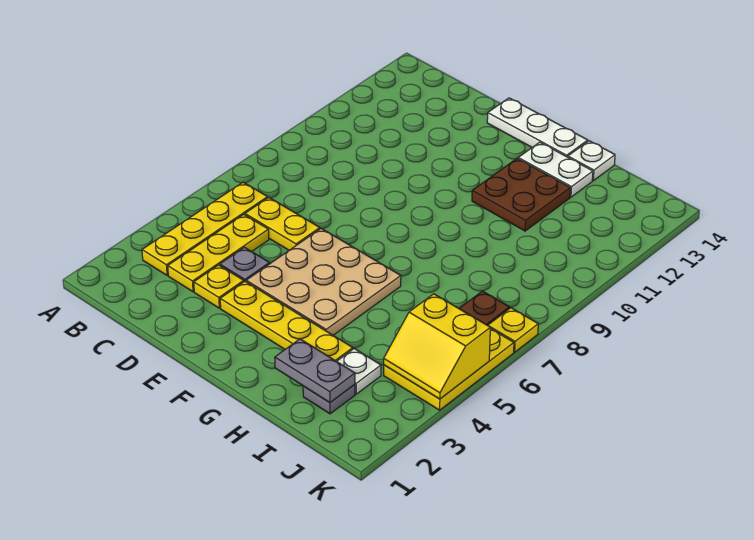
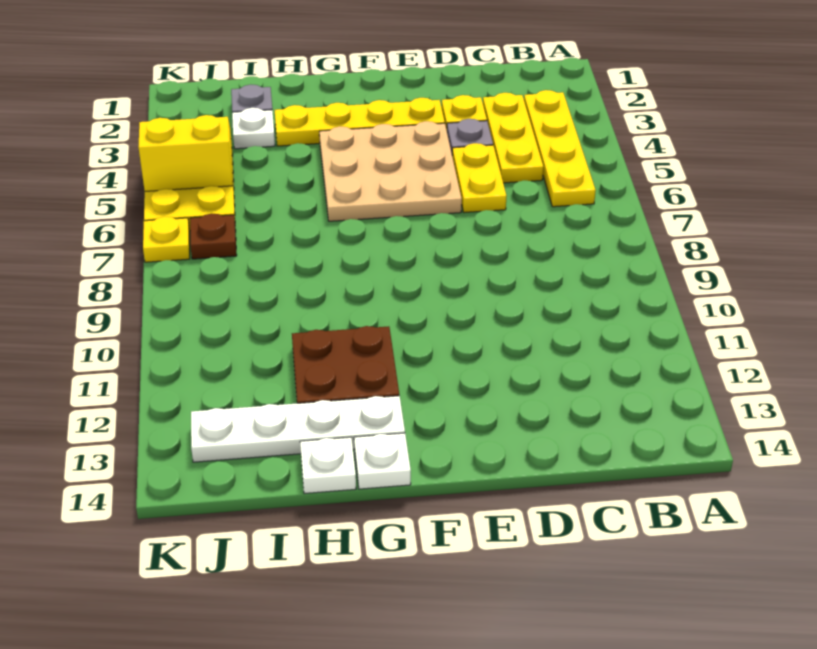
yellow 1x2 plate [245,198,320,250] -> yellow 1x2 plate turned to [452,143,506,213]
white 1x3 plate [487,98,588,157] -> white 1x1 plate [354,433,411,489]
white 1x2 plate [518,142,593,197] -> white 1x4 plate [191,396,405,462]
grey 1x2 plate [275,339,355,403] -> none

